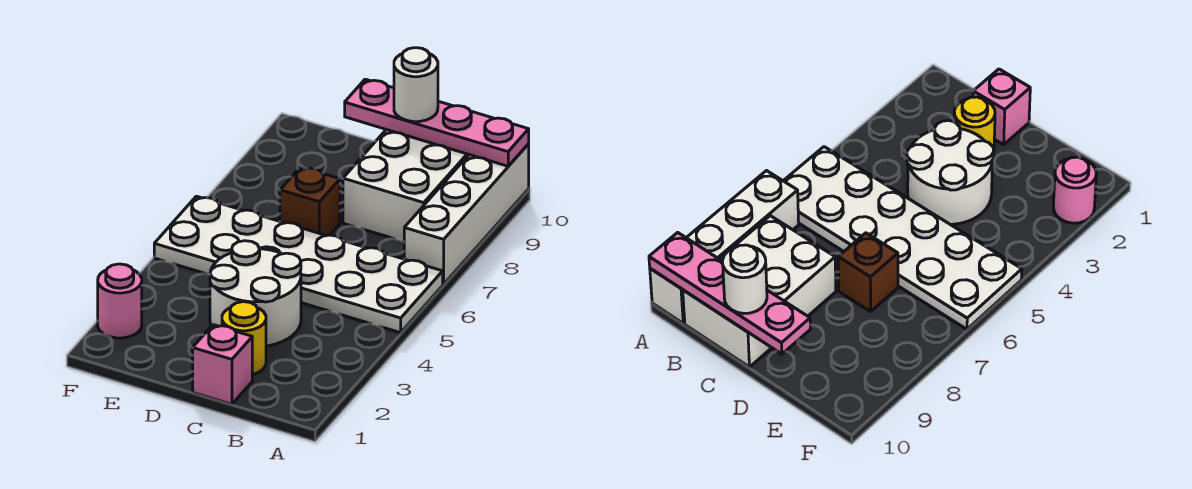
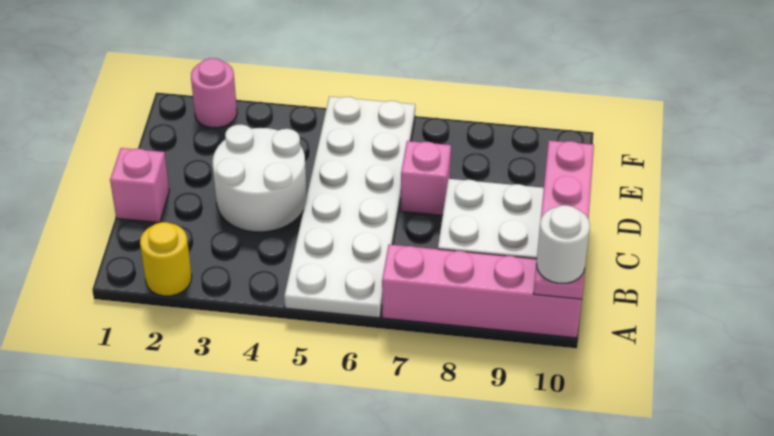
white 1x4 brick [404,144,529,284] -> pink 1x4 brick [382,245,582,338]
yellow 1x1 round brick [222,302,266,375] -> yellow 1x1 round brick moved to [140,222,192,296]
white 1x1 round brick [394,48,438,122] -> white 1x1 round brick moved to [536,205,590,283]
brown 1x1 brick [280,167,340,236] -> pink 1x1 brick [401,141,451,215]

